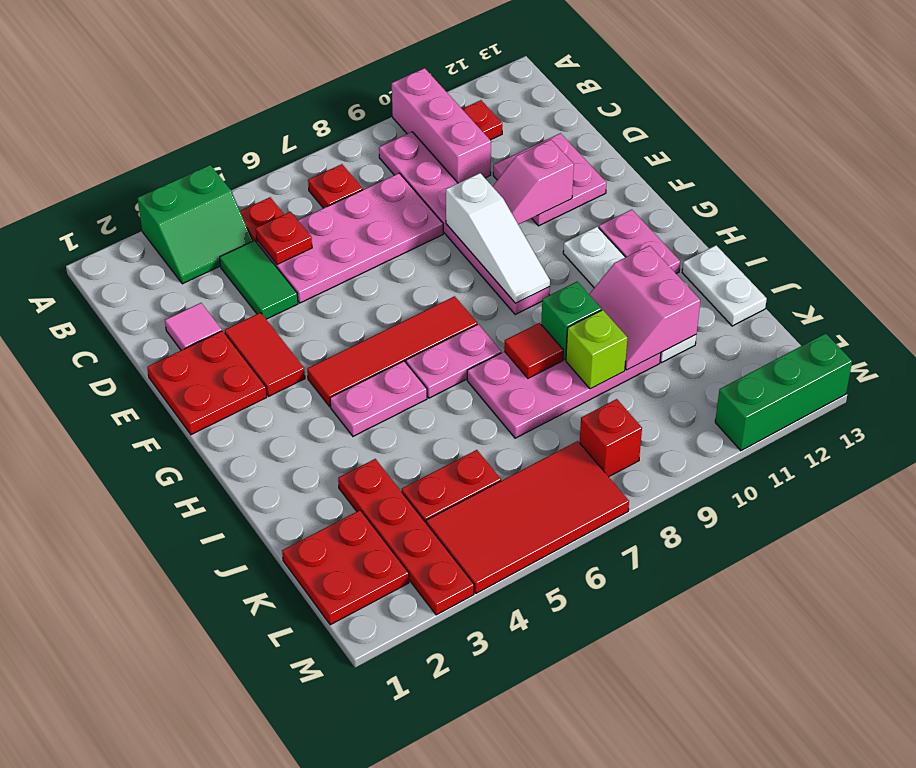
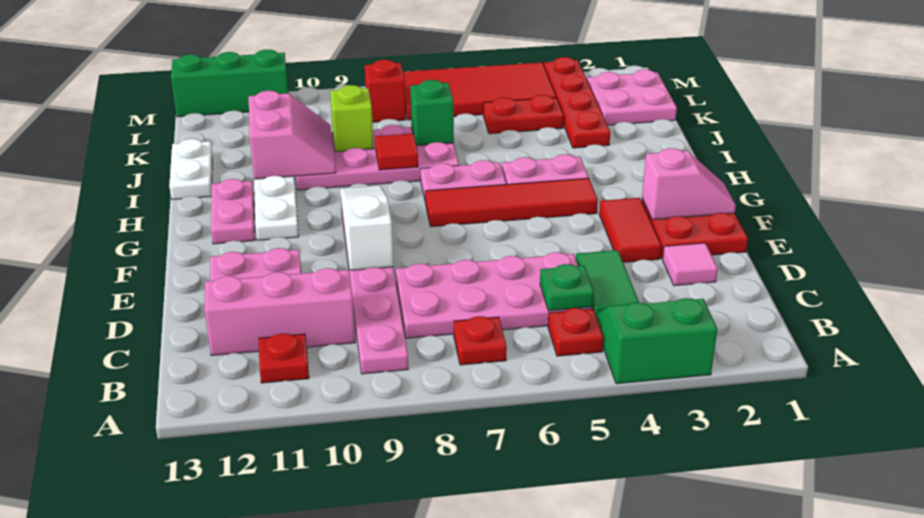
pink 1x3 brick [392,68,491,183] -> pink 1x3 brick turned to [204,268,355,356]
red 1x1 plate [256,212,312,264] -> green 1x1 plate [540,264,594,311]
pink 1x2 slope [492,140,574,225] -> pink 1x2 slope moved to [642,148,736,220]
green 1x1 brick [541,282,602,360] -> green 1x1 brick moved to [411,80,454,146]
red 2x2 plate [282,510,409,625] -> pink 2x2 plate [587,70,677,125]

